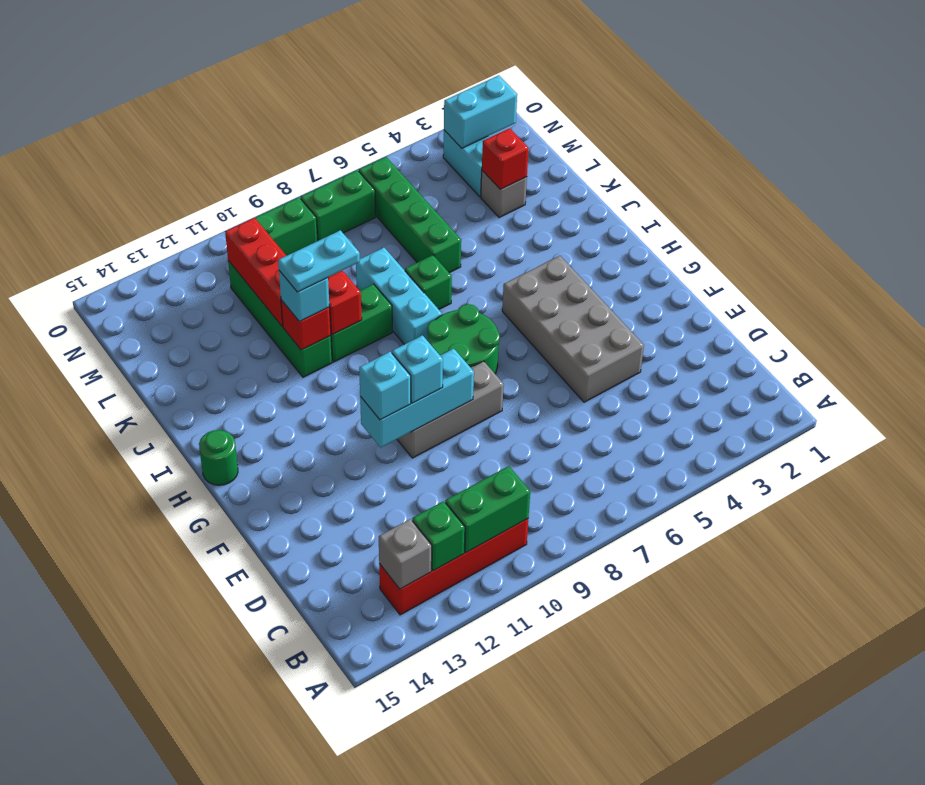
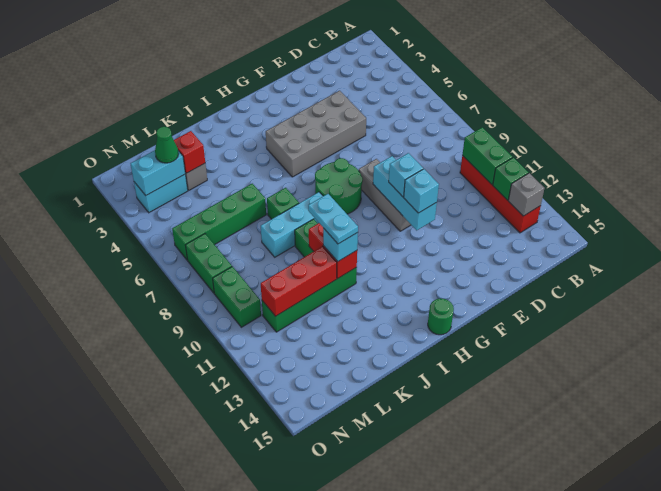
none -> green 1x1 cone [155,127,178,163]
cyan 1x2 brick [444,75,517,148] -> cyan 1x2 brick turned to [130,150,185,195]

